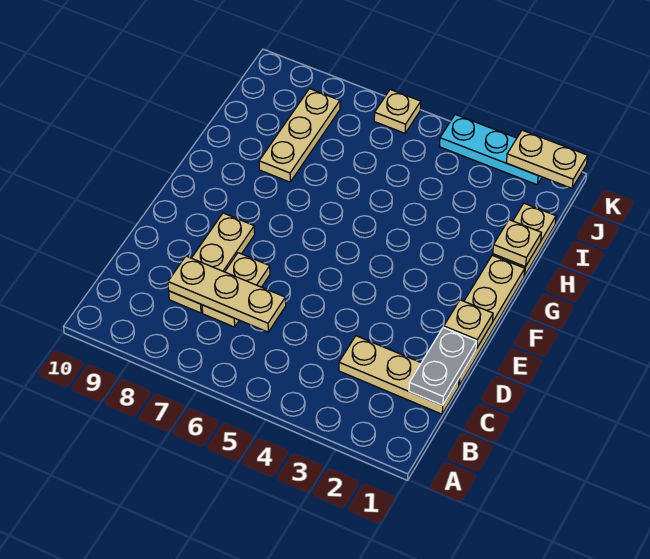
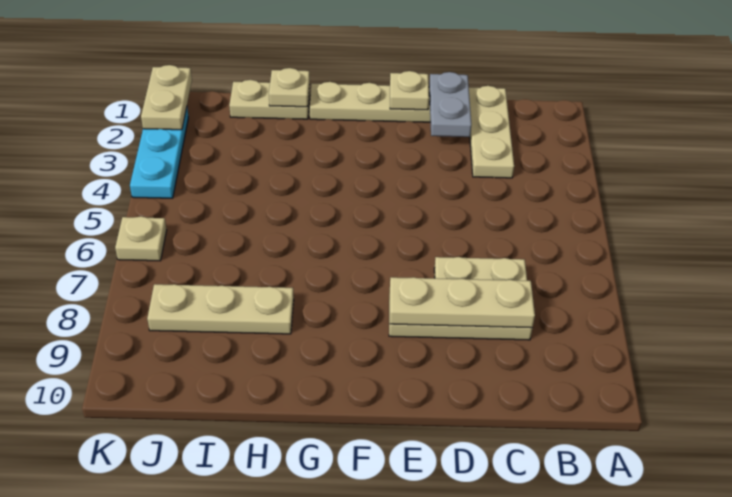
grey 1x2 plate [409,327,477,405] -> grey 1x2 plate turned to [429,72,471,137]
tan 1x3 plate [168,256,286,332] -> tan 1x3 plate turned to [390,277,535,328]

